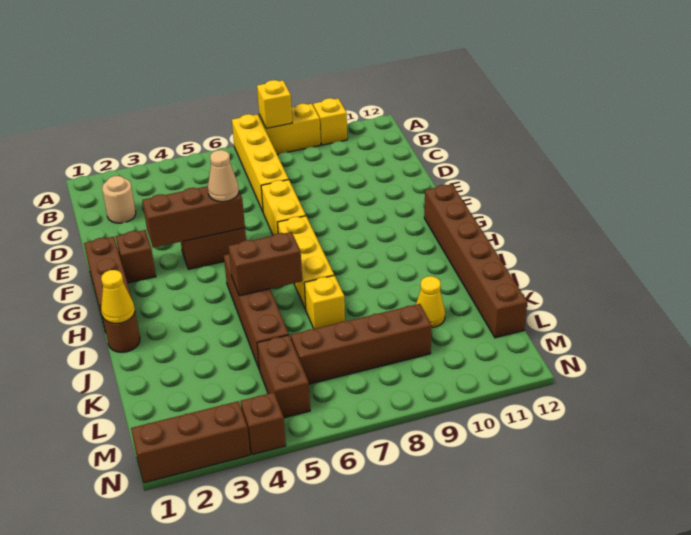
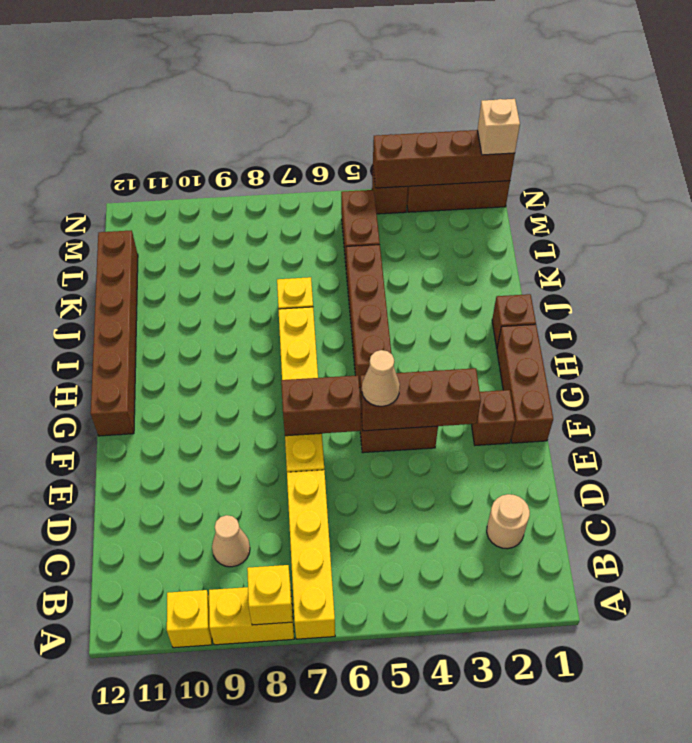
none -> tan 1x1 cone [212,515,250,567]
brown 1x1 round brick [103,313,140,352] -> brown 1x1 brick [492,294,536,348]
yellow 1x1 cone [101,270,135,323] -> none
brown 1x2 brick [228,232,302,296] -> brown 1x2 brick moved to [281,375,361,436]
yellow 1x1 cone [416,276,445,328] -> none
brown 1x4 brick [291,304,432,384] -> brown 1x4 brick moved to [373,130,515,188]
none -> tan 1x1 brick [478,99,520,155]

